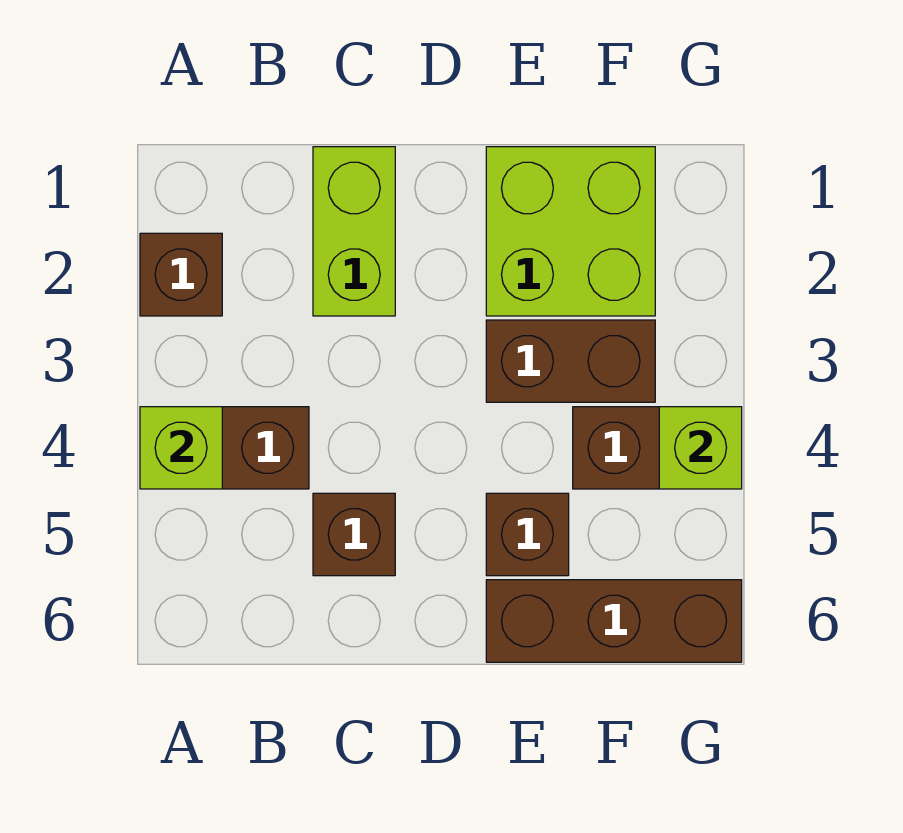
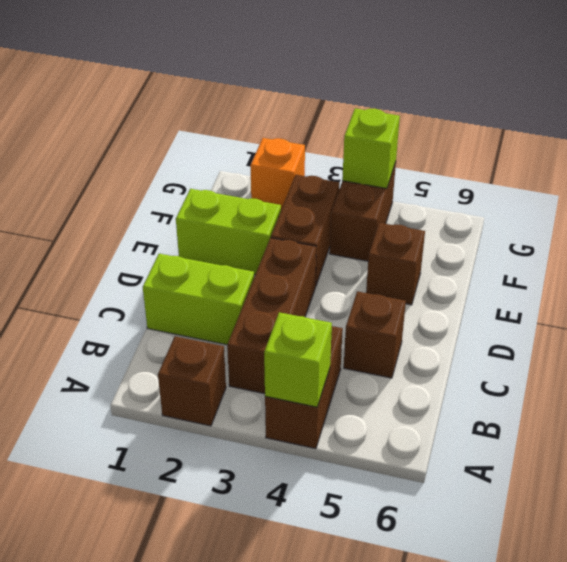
lime 2x2 brick [486,147,655,316] -> lime 1x2 brick [176,189,281,275]
brown 1x3 brick [486,580,742,662] -> brown 1x3 brick moved to [227,238,316,394]
none -> orange 1x1 brick [250,138,305,209]

